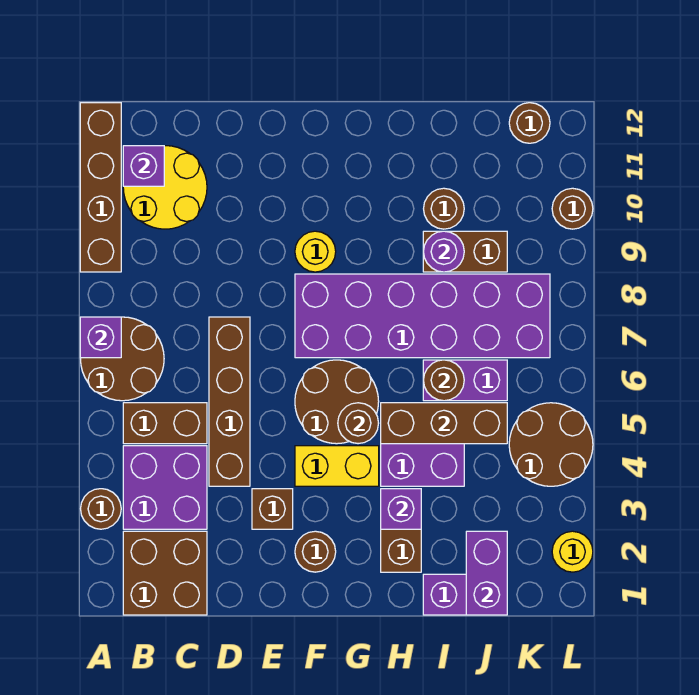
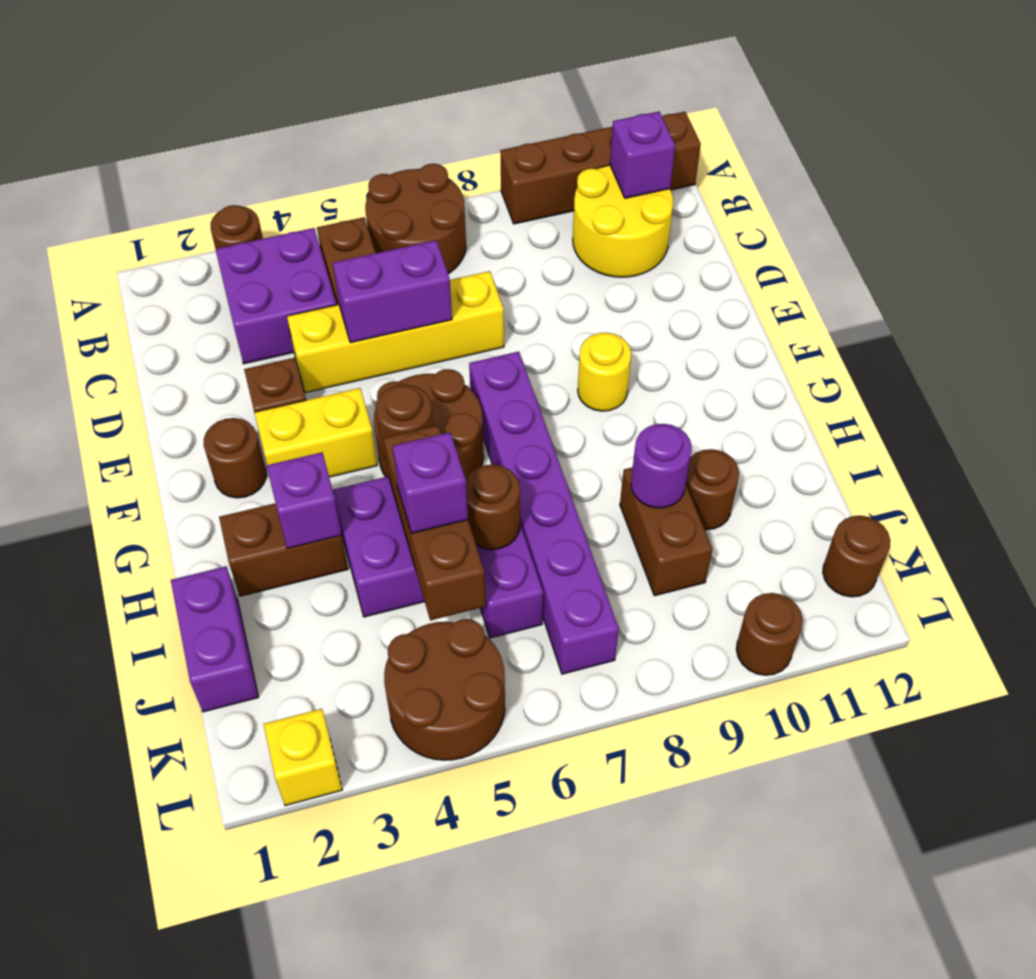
purple 1x1 brick [80,317,121,358] -> purple 1x1 brick moved to [393,432,468,533]
brown 2x2 brick [123,531,207,615] -> none
brown 1x4 brick [209,317,250,486] -> yellow 1x4 brick [287,271,504,393]
yellow 1x2 brick [295,446,379,486] -> yellow 1x2 brick turned to [254,388,377,477]
purple 2x6 brick [295,274,550,358] -> purple 1x6 brick [469,352,619,674]
purple 1x2 brick [466,531,507,615] -> purple 1x2 brick moved to [333,240,452,343]
yellow 1x1 round brick [552,531,593,572] -> yellow 1x1 brick [264,709,342,806]

